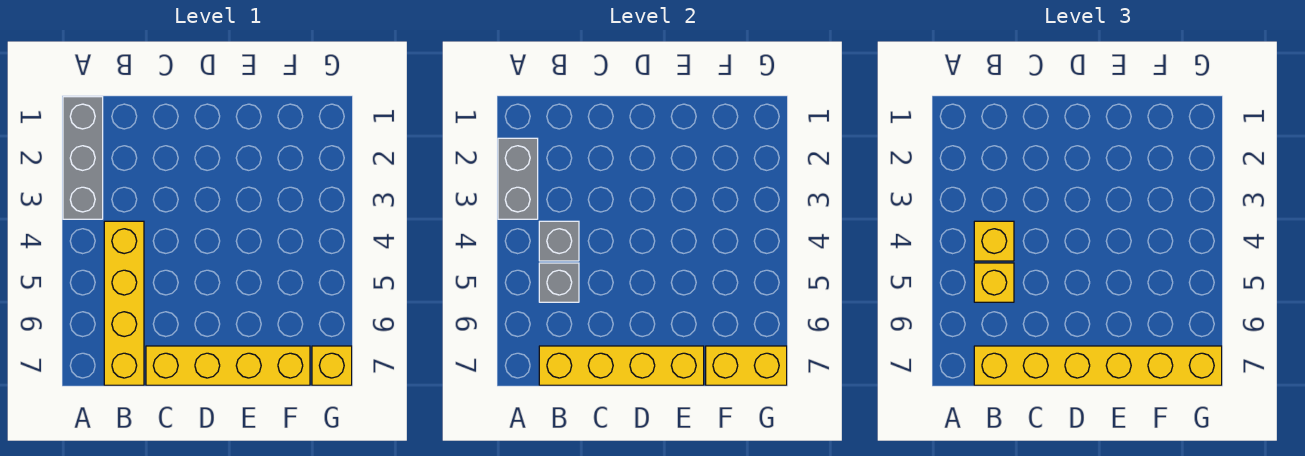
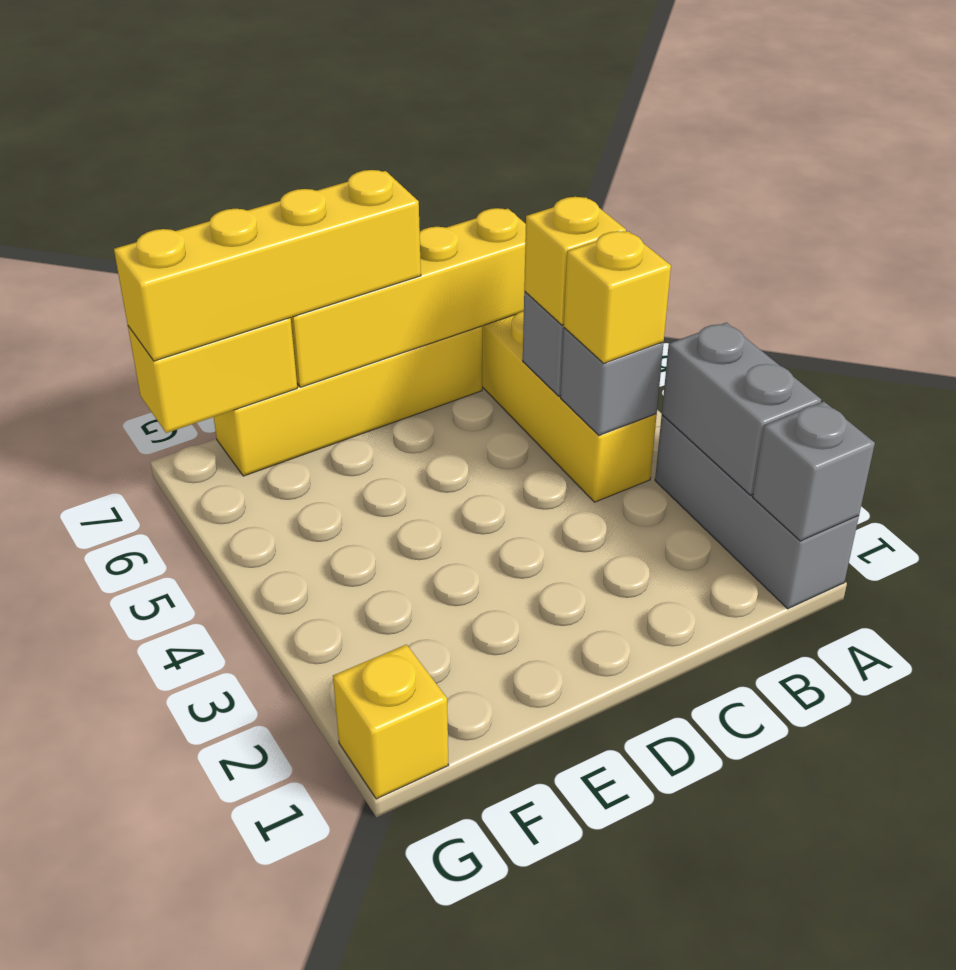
none -> grey 1x1 brick [753,401,875,541]
yellow 1x6 brick [974,346,1222,385] -> yellow 1x4 brick [114,170,421,361]
yellow 1x1 brick [312,346,352,385] -> yellow 1x1 brick moved to [333,645,449,799]

